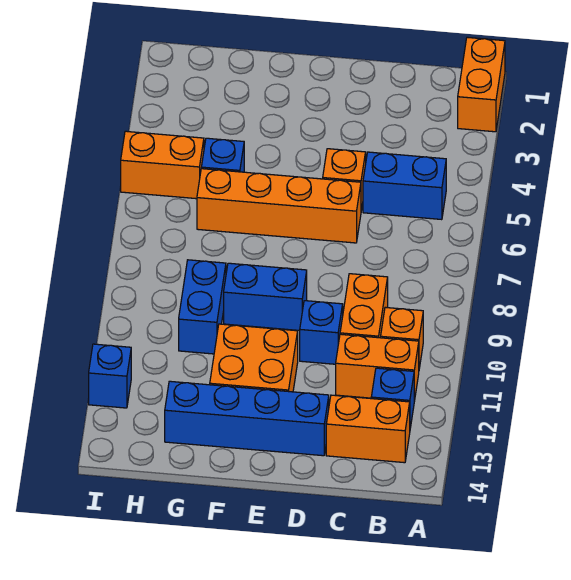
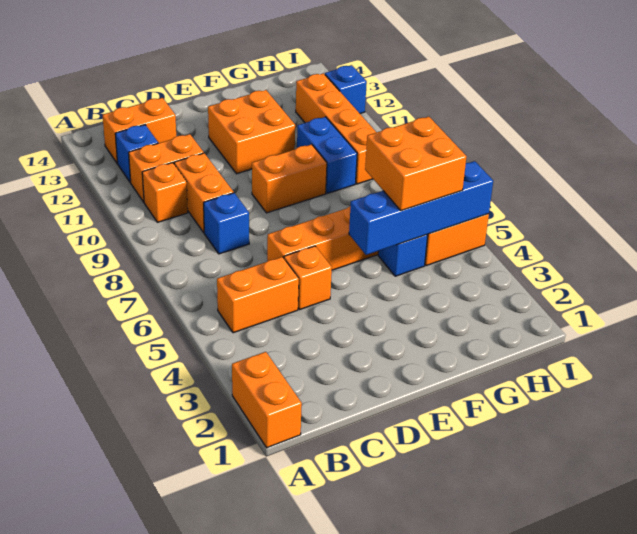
blue 1x2 brick [363,152,446,220] -> orange 1x2 brick [217,257,299,333]
blue 1x1 brick [300,301,343,364] -> blue 1x1 brick moved to [204,193,249,254]
blue 1x4 brick [165,381,329,456] -> blue 1x4 brick moved to [349,161,493,255]
blue 1x2 brick [224,263,307,331] -> orange 1x2 brick [252,144,327,213]
none -> orange 2x2 brick [365,117,467,211]
none -> orange 1x4 brick [296,73,376,184]

